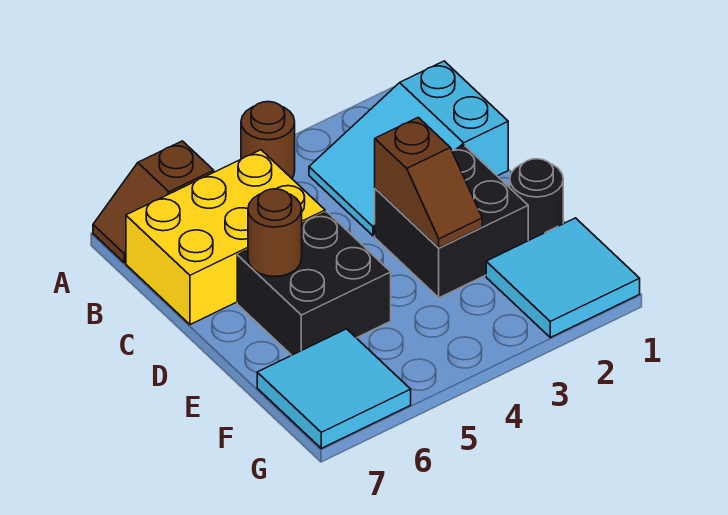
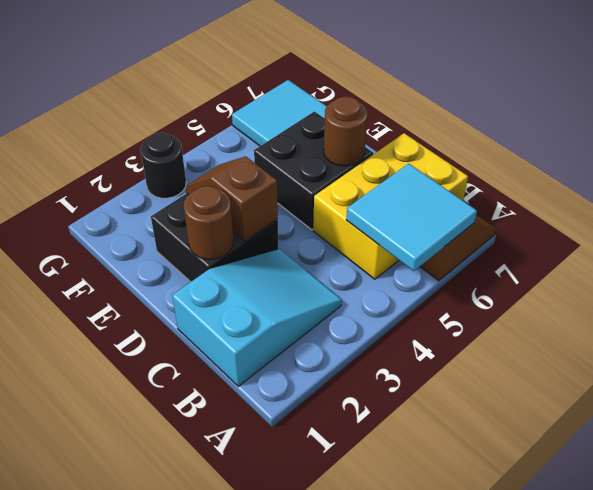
brown 1x1 round brick [241,102,295,178] -> brown 1x1 round brick moved to [184,186,234,259]
black 1x1 round brick [510,159,563,241] -> black 1x1 round brick moved to [140,133,186,198]
cyan 2x2 tile [486,218,640,337] -> cyan 2x2 tile moved to [346,164,477,271]

